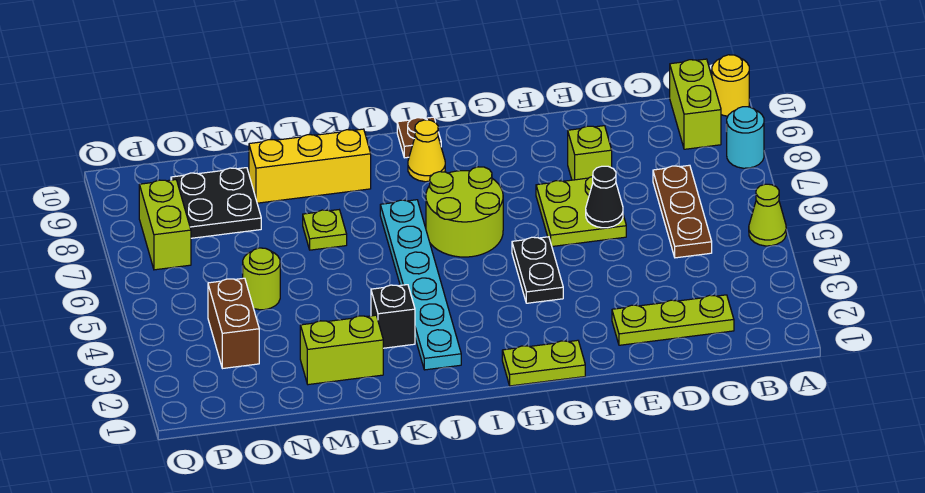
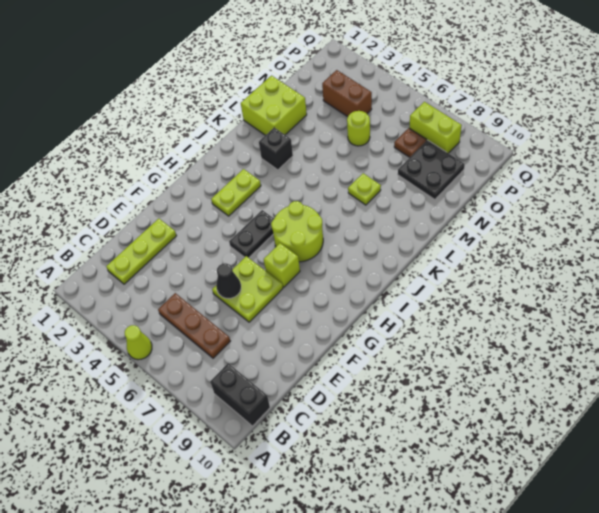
cyan 1x1 round brick [726,107,764,168] -> none
yellow 1x1 round brick [712,55,749,116] -> none
lime 1x2 brick [670,59,721,149] -> black 1x2 brick [210,363,270,426]
lime 1x1 brick [568,126,612,180] -> lime 1x1 brick moved to [264,243,300,287]
lime 1x2 plate [502,340,585,386] -> lime 1x2 plate moved to [211,169,261,216]
black 1x2 plate [512,237,563,303] -> black 1x2 plate turned to [229,210,274,258]
yellow 1x1 cone [408,120,445,182] -> none
brown 1x1 plate [397,117,441,158] -> brown 1x1 plate moved to [394,128,426,157]
cyan 1x6 plate [380,200,461,370] -> none
yellow 1x3 brick [249,129,371,203] -> none
lime 1x2 brick [300,315,383,385] -> lime 2x2 brick [241,76,307,135]

